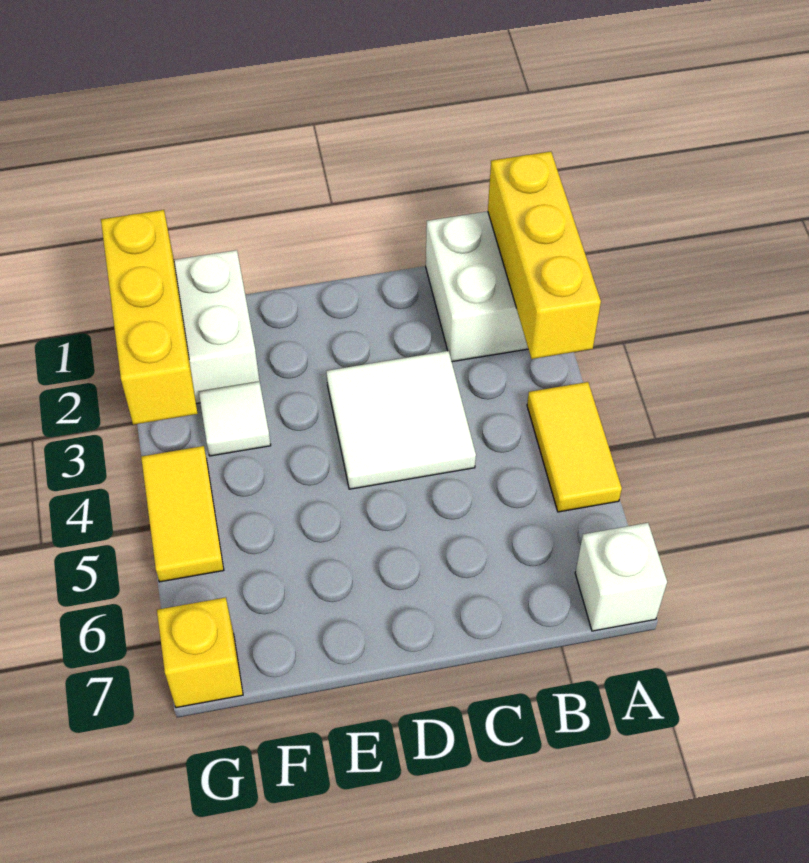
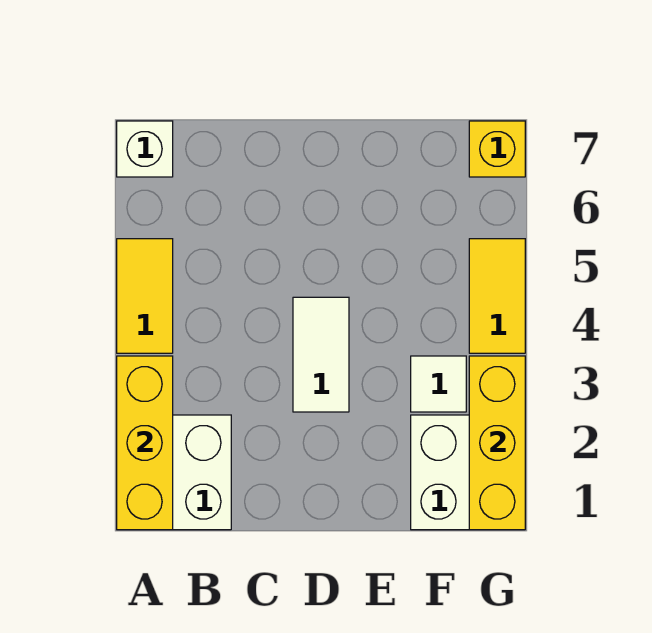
white 2x2 tile [326,351,476,489] -> white 1x2 tile [293,297,349,412]

